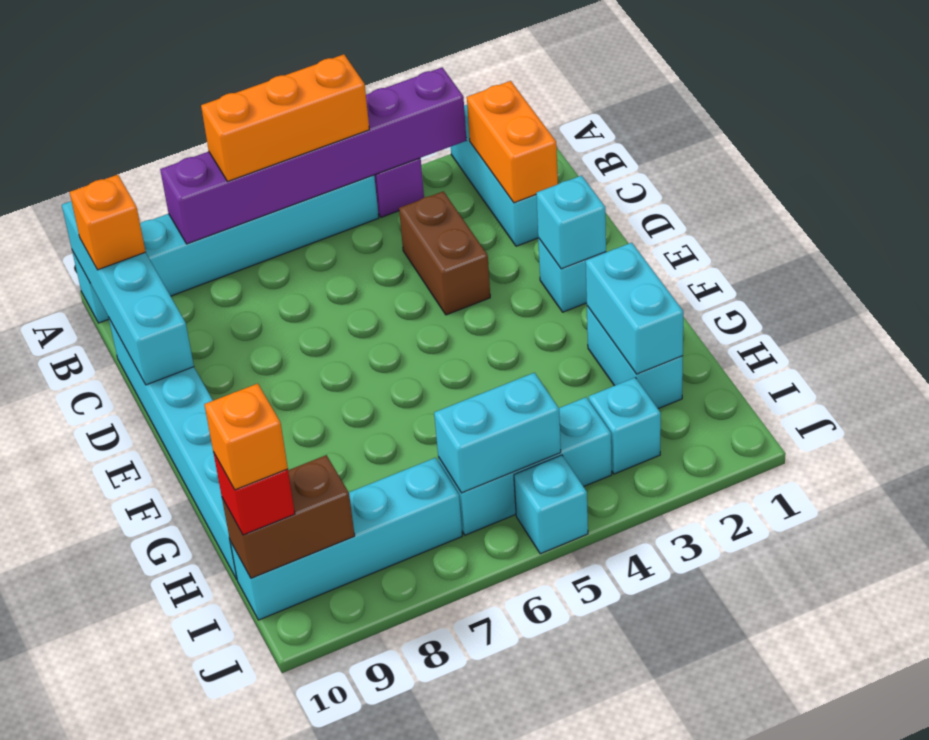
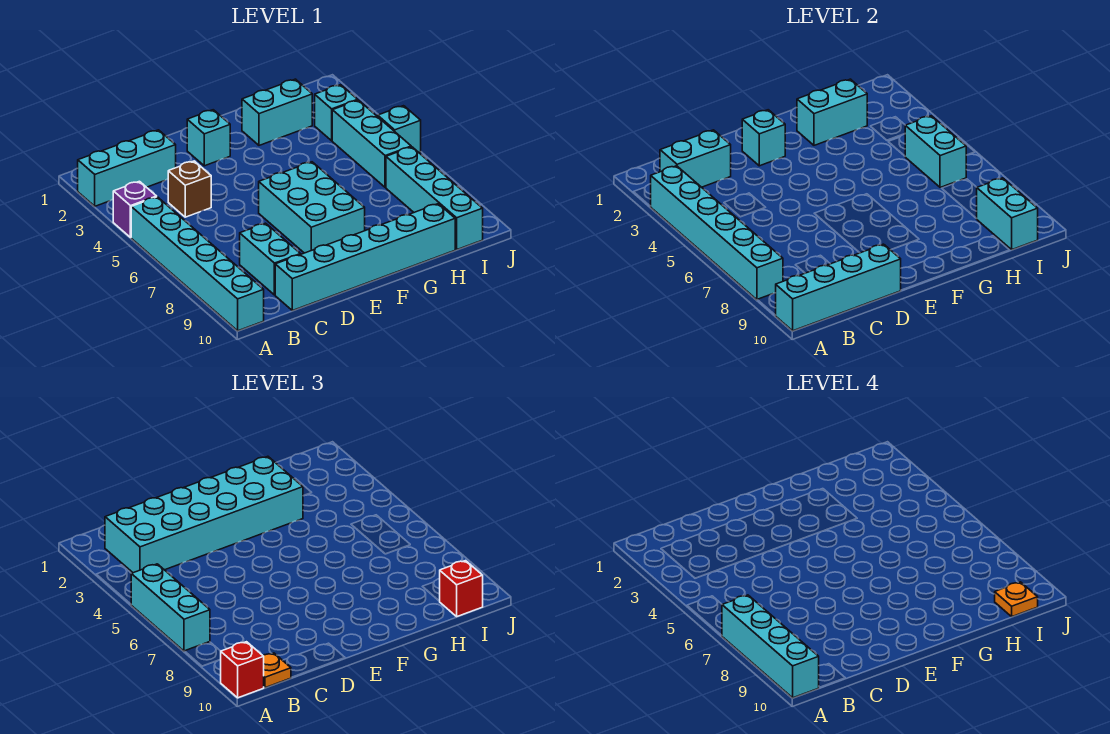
purple 1x6 brick [160,67,466,244] -> cyan 1x6 brick [651,166,783,300]
orange 1x3 brick [201,54,369,181] -> cyan 1x3 brick [131,564,210,651]
none -> cyan 1x4 brick [722,595,819,698]
none -> red 1x1 brick [220,642,264,698]
orange 1x2 brick [467,81,558,203] -> cyan 1x2 brick [660,130,731,187]
none -> cyan 2x6 brick [105,456,303,573]
orange 1x1 brick [70,175,146,270] -> orange 1x1 plate [263,653,291,688]
brown 1x2 brick [399,191,490,315] -> brown 1x1 brick [168,161,211,217]
none -> cyan 1x2 brick [240,223,301,295]
none -> cyan 2x3 brick [259,162,365,253]
brown 1x2 brick [222,455,355,578] -> cyan 1x2 brick [976,178,1038,249]
orange 1x1 brick [204,384,288,490] -> orange 1x1 plate [995,582,1038,616]

